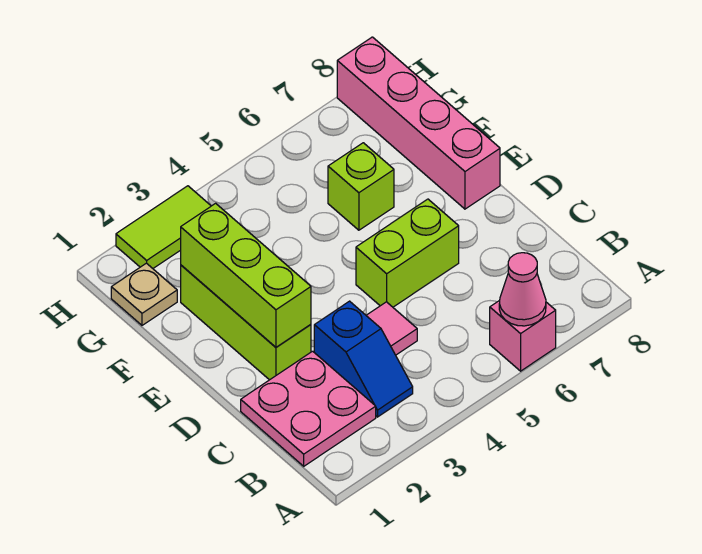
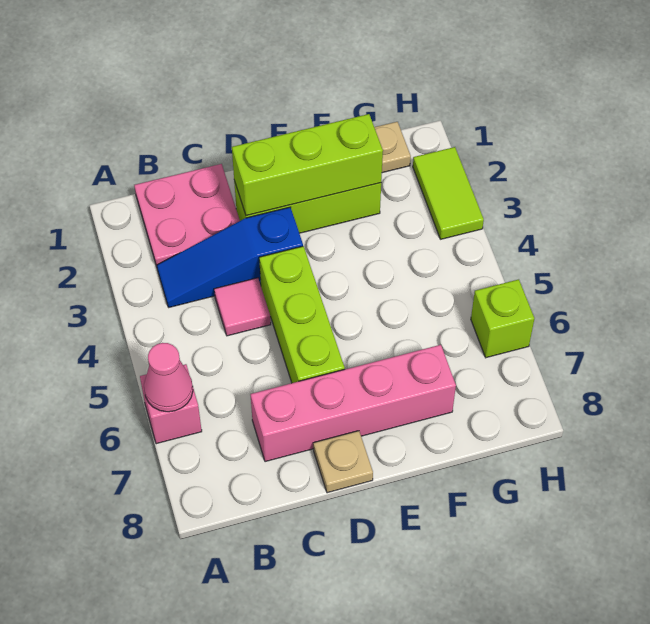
blue 1x2 slope [314,301,413,417] -> blue 1x3 slope [157,207,303,307]
lime 1x2 brick [356,199,459,307] -> lime 1x3 brick [259,246,345,383]
none -> tan 1x1 plate [313,431,373,493]
pink 1x4 brick [337,37,500,209] -> pink 1x4 brick moved to [250,345,456,462]
lime 1x1 brick [328,143,394,230] -> lime 1x1 brick moved to [471,279,534,358]

